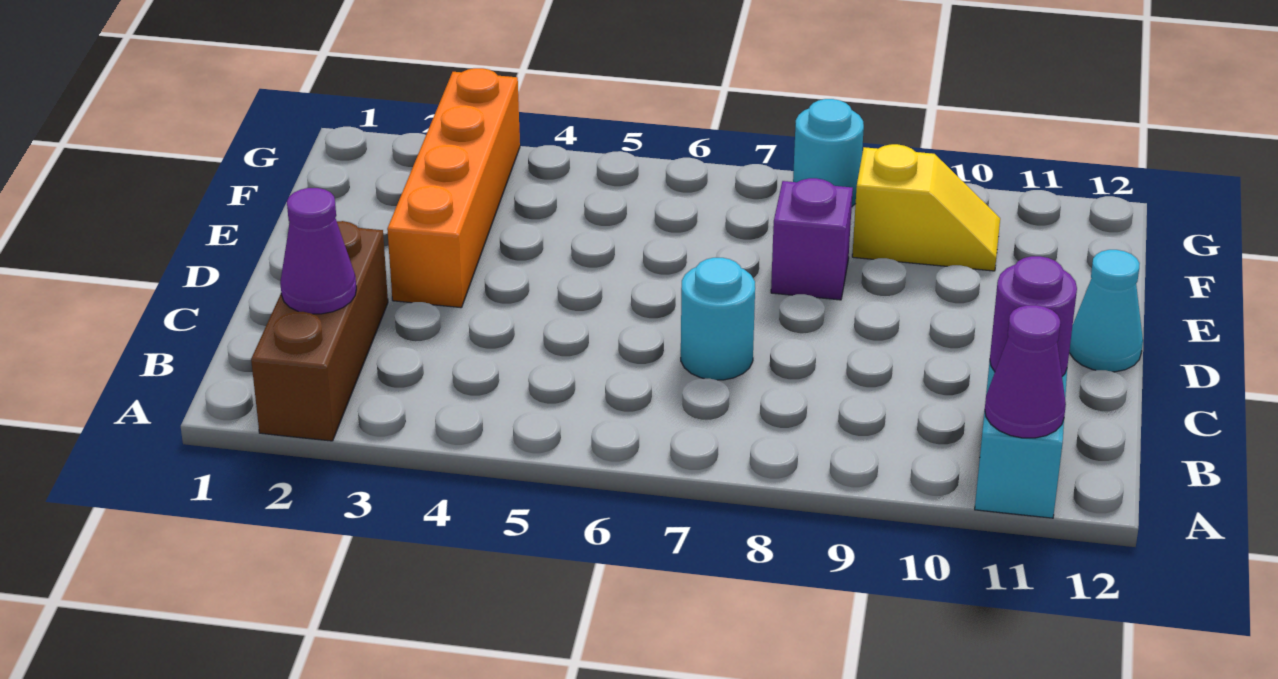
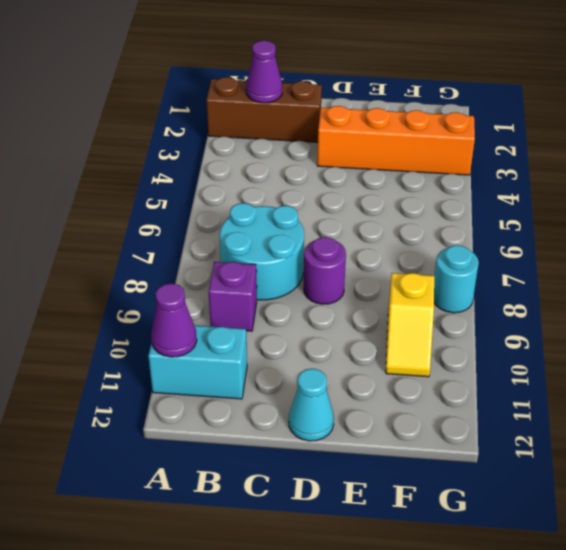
purple 1x1 round brick [990,256,1077,376] -> purple 1x1 round brick moved to [304,237,346,304]
cyan 1x1 round brick [681,258,755,380] -> cyan 2x2 round brick [220,203,304,300]
purple 1x1 brick [771,178,853,300] -> purple 1x1 brick moved to [209,262,257,331]

